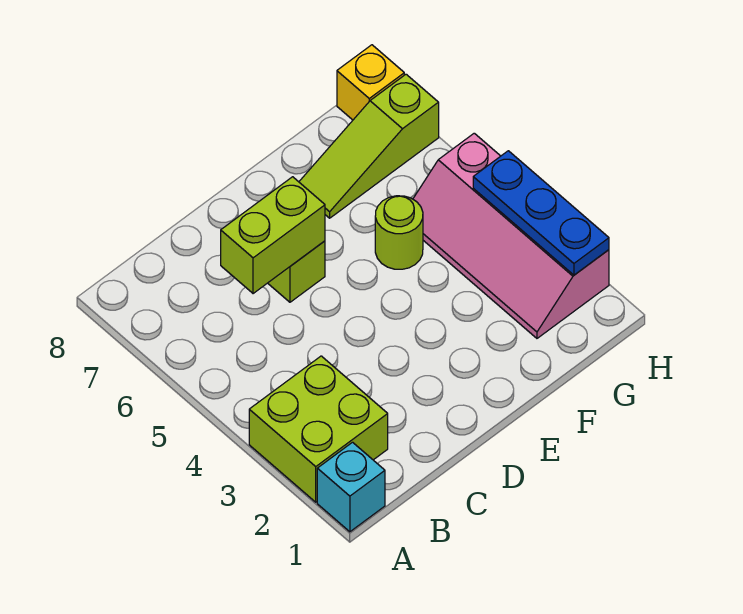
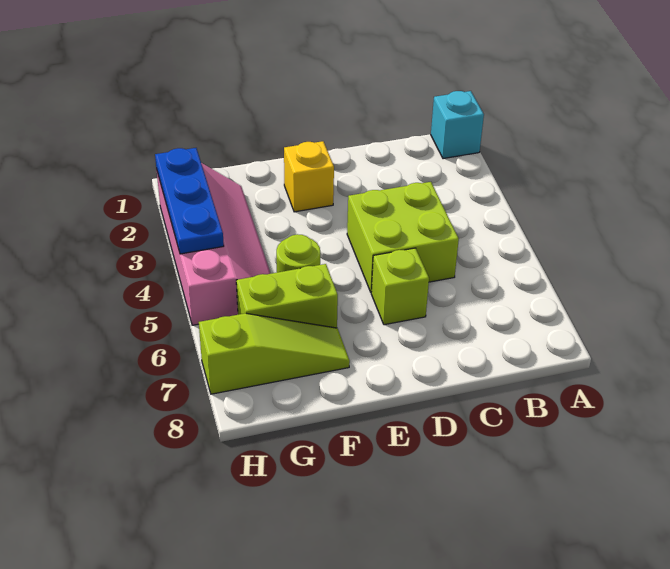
lime 2x2 brick [249,356,388,502] -> lime 2x2 brick moved to [347,182,459,292]
lime 1x2 brick [221,177,325,294] -> lime 1x2 brick moved to [236,264,338,328]
yellow 1x1 brick [337,45,404,120] -> yellow 1x1 brick moved to [284,141,334,212]

